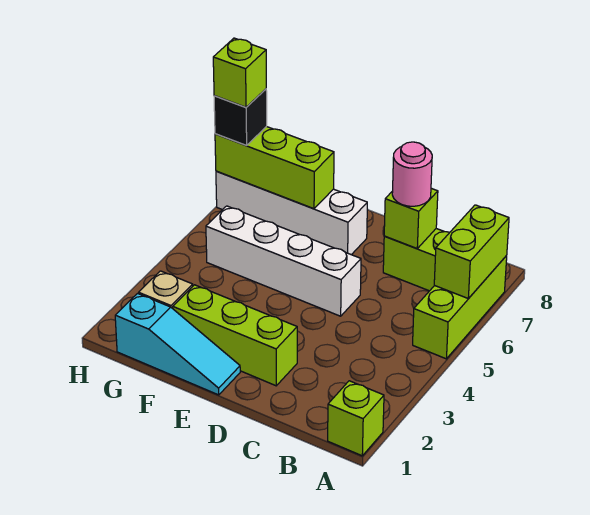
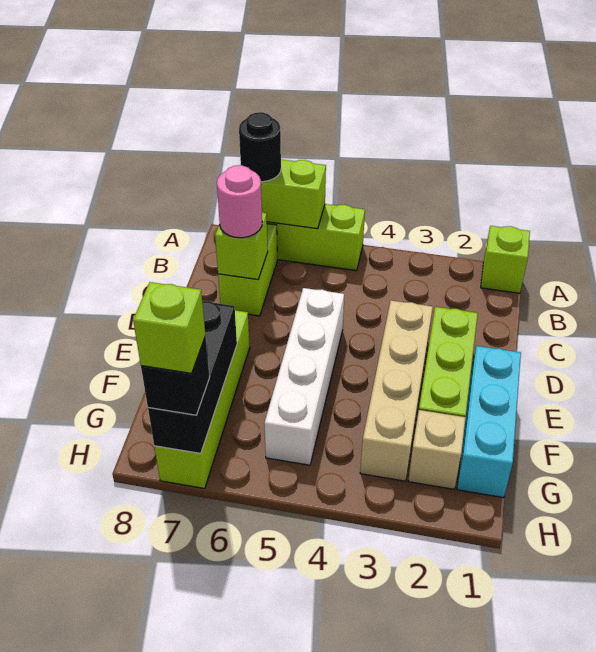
none -> black 1x1 round brick [239,112,281,182]
none -> tan 1x4 brick [360,300,433,481]
cyan 1x3 slope [115,294,240,395] -> cyan 1x3 brick [457,346,521,498]
white 1x4 brick [216,171,367,255] -> lime 1x4 brick [154,310,250,489]
lime 1x3 brick [215,126,334,209] -> black 1x3 brick [148,301,237,453]

